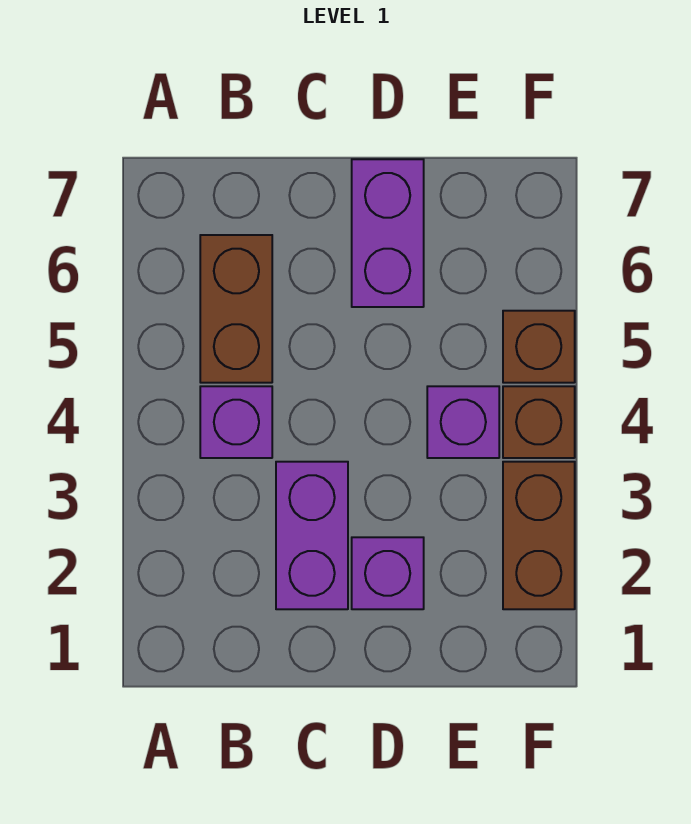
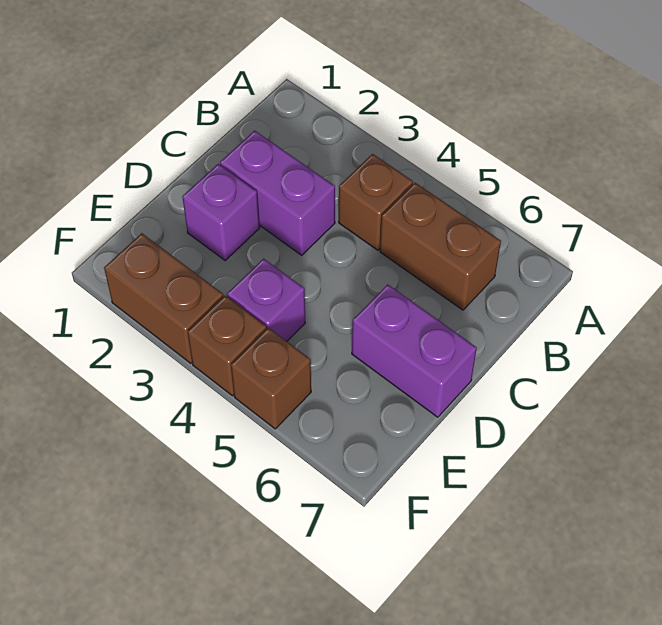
purple 1x1 brick [200,386,272,458] -> brown 1x1 brick [339,154,413,250]

